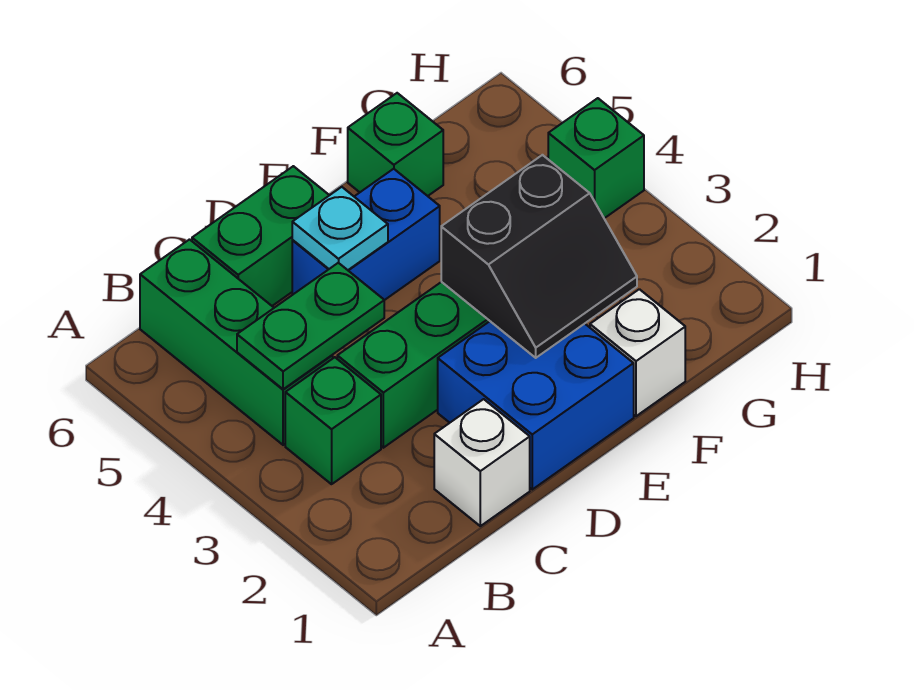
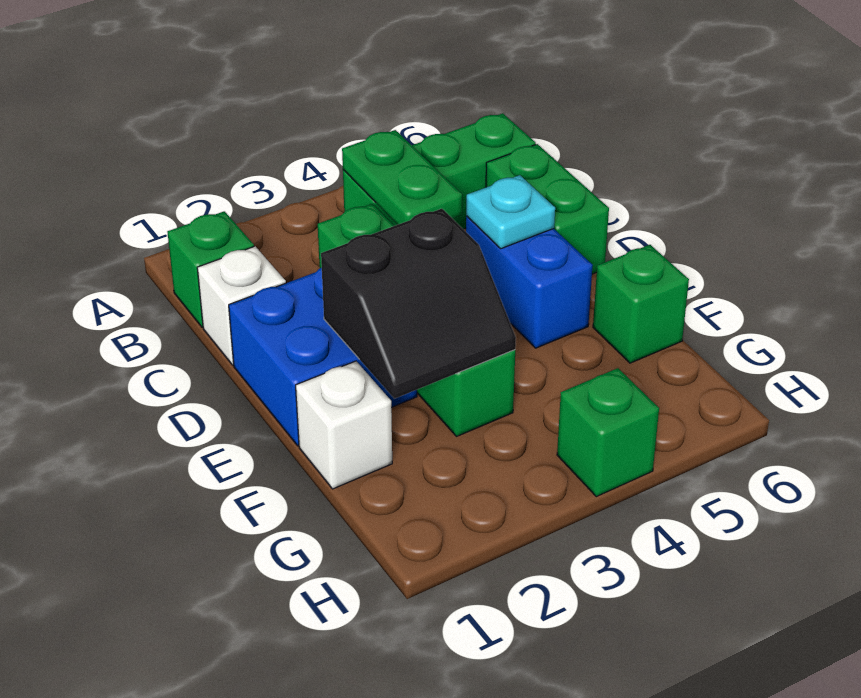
green 1x1 brick [285,357,381,484] -> green 1x1 brick moved to [168,211,254,327]
black 2x2 slope [441,155,637,358] -> black 2x2 slope turned to [321,209,516,399]

